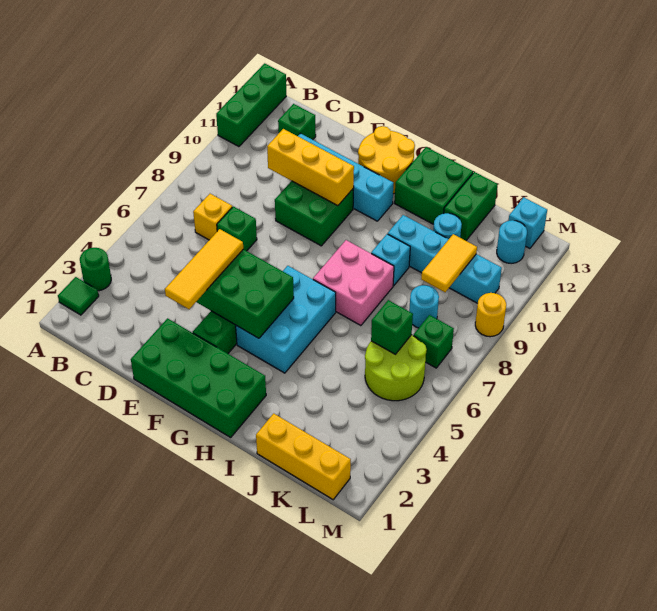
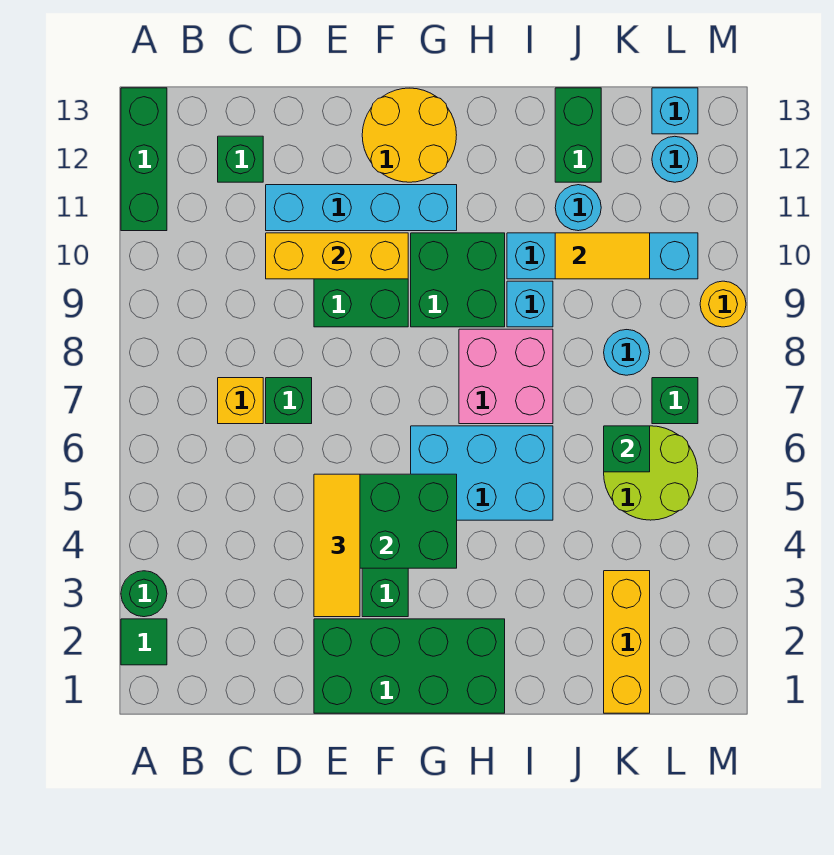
cyan 2x3 brick [236,266,336,373] -> cyan 2x3 brick turned to [411,426,553,520]
green 2x2 brick [395,147,473,224] -> green 2x2 brick moved to [411,233,505,327]
yellow 1x3 brick [256,413,351,500] -> yellow 1x3 brick turned to [604,571,650,713]
yellow 1x2 tile [421,234,477,292] -> yellow 1x2 tile turned to [555,233,650,279]

